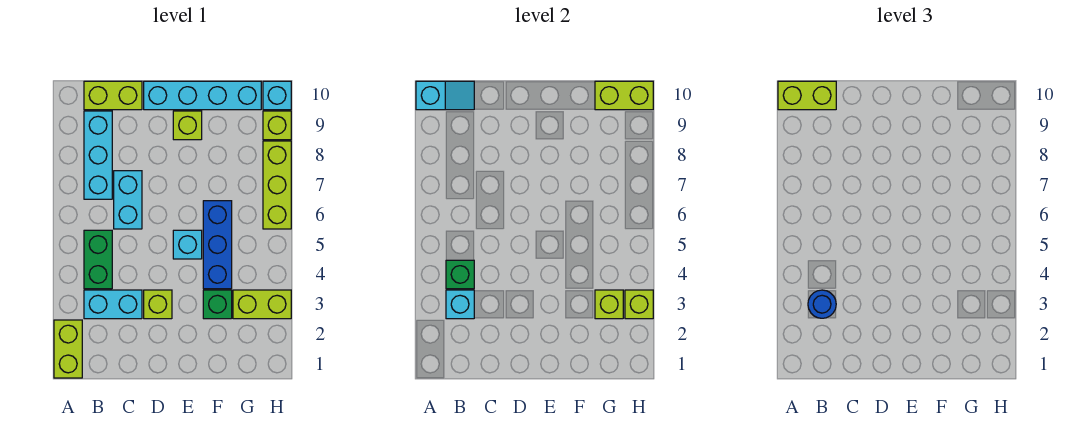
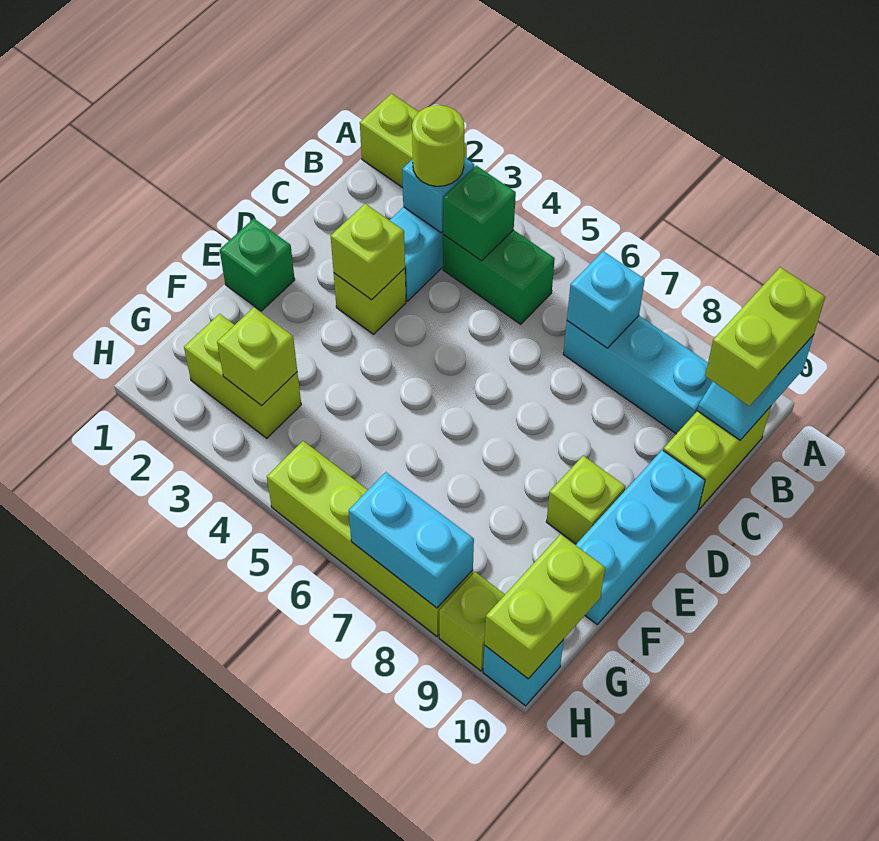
blue 1x1 round brick [808,290,836,318] -> lime 1x1 round brick [412,105,464,186]
cyan 1x2 brick [114,171,142,229] -> cyan 1x2 brick moved to [349,472,474,608]
cyan 1x4 brick [144,81,261,110] -> cyan 1x3 brick [576,450,705,624]
cyan 1x1 brick [173,230,202,259] -> cyan 1x1 brick moved to [567,251,645,348]
green 1x1 brick [203,290,232,319] -> green 1x1 brick moved to [220,219,295,311]
blue 1x3 brick [203,201,232,289] -> none
lime 1x2 brick [233,290,291,319] -> lime 1x2 brick turned to [184,314,301,438]
lime 1x1 brick [625,290,653,319] -> lime 1x1 brick moved to [331,204,405,300]
lime 1x3 brick [263,141,291,229] -> lime 1x4 brick [267,441,473,636]

